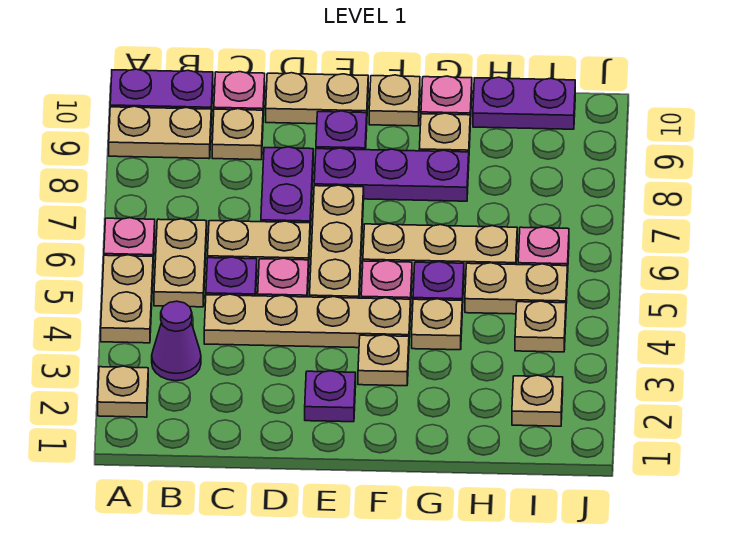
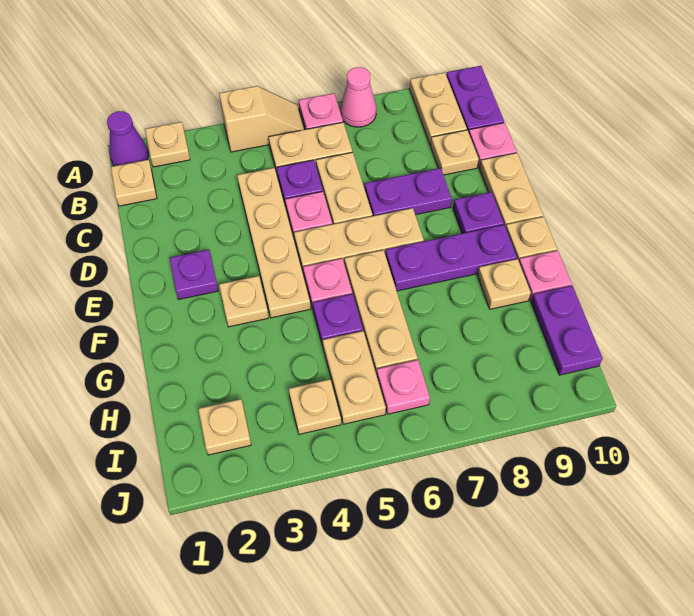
tan 1x2 plate [101,255,153,343] -> tan 1x2 slope [219,86,304,152]
none -> pink 1x1 cone [340,67,376,127]
purple 1x1 cone [152,301,201,381] -> purple 1x1 cone moved to [107,111,148,166]
purple 1x3 plate [314,148,469,201] -> purple 1x3 plate turned to [385,225,517,291]
tan 1x1 plate [412,299,462,350] -> tan 1x1 plate moved to [111,160,157,206]

